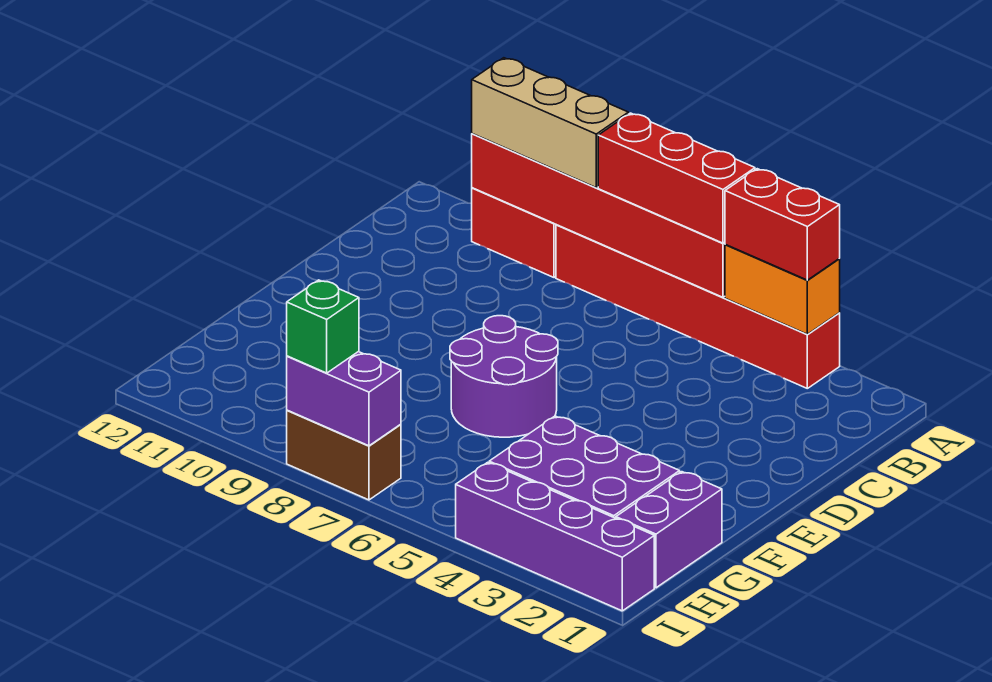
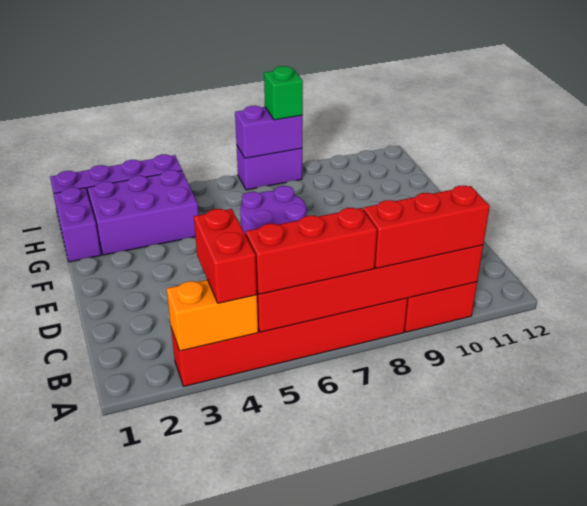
red 1x2 brick [725,169,840,280] -> red 1x2 brick turned to [194,209,257,303]
tan 1x3 brick [472,58,628,188] -> red 1x3 brick [363,186,490,268]
brown 1x2 brick [287,410,401,500] -> purple 1x2 brick [236,145,302,190]

